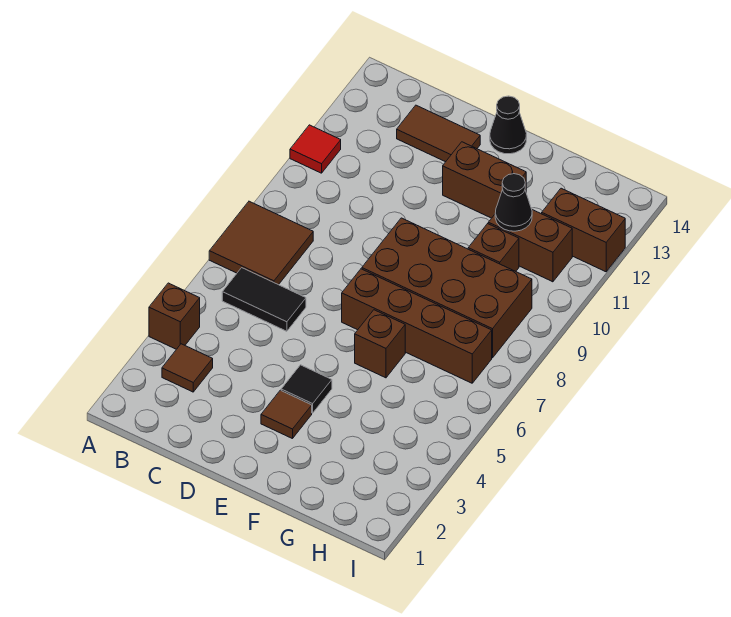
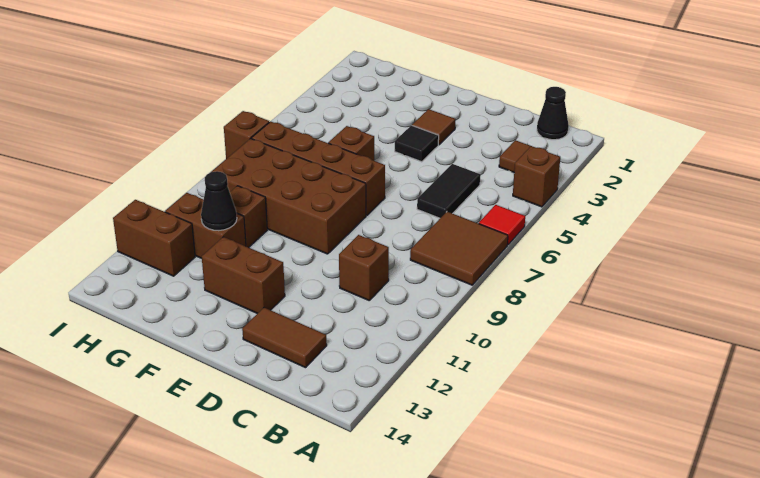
red 1x1 tile [290,125,341,173] -> red 1x1 tile moved to [479,205,525,245]
black 1x2 tile [222,268,306,331] -> black 1x2 tile turned to [417,164,481,218]
none -> brown 1x1 brick [339,235,389,300]
black 1x1 cone [490,96,527,154] -> black 1x1 cone moved to [537,87,569,140]
none -> brown 1x1 brick [224,111,269,159]

